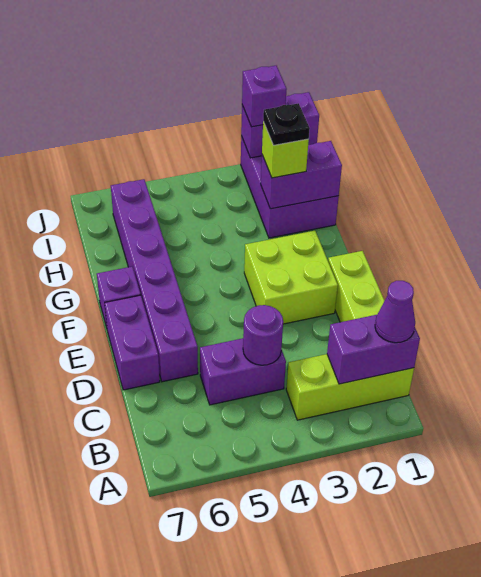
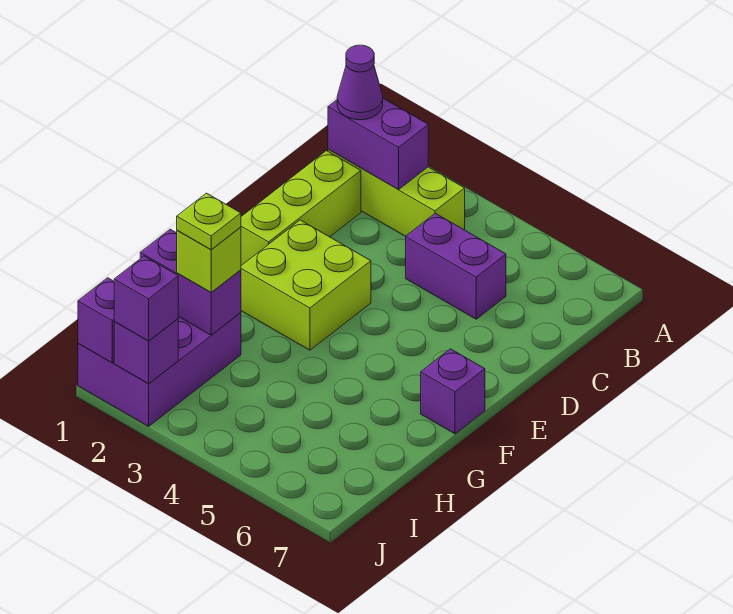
purple 1x1 round brick [243,305,283,365] -> none
purple 1x6 brick [111,179,198,382] -> none
purple 1x2 brick [105,295,160,390] -> none
black 1x1 plate [263,103,310,145] -> lime 1x1 plate [177,193,241,250]

